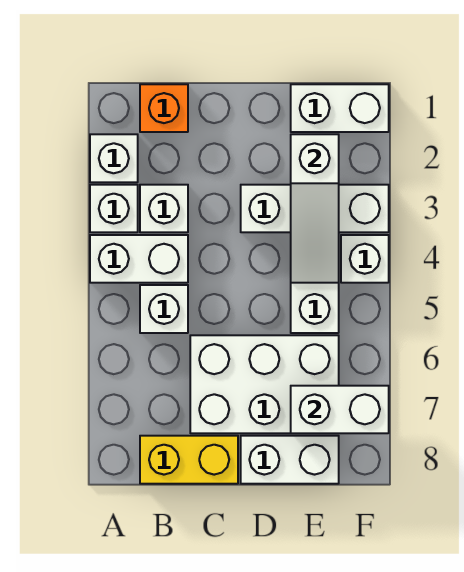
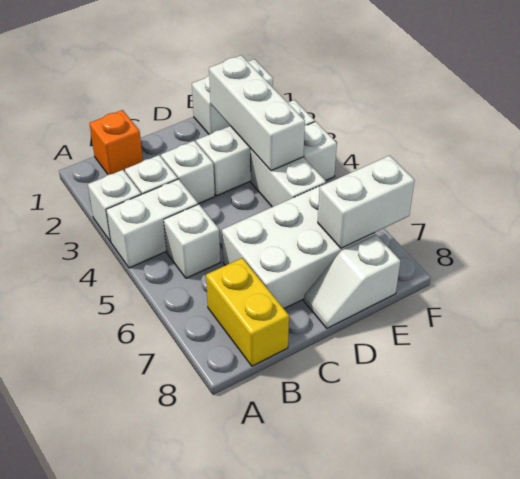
white 1x1 brick [90,134,138,182] -> white 1x1 brick moved to [161,141,215,204]
yellow 1x2 brick [140,436,238,484] -> yellow 1x2 brick turned to [206,258,289,366]
white 1x2 brick [241,436,339,484] -> white 1x2 slope [304,234,400,328]
white 1x3 slope [291,134,339,283] -> white 1x3 brick [209,55,305,171]

